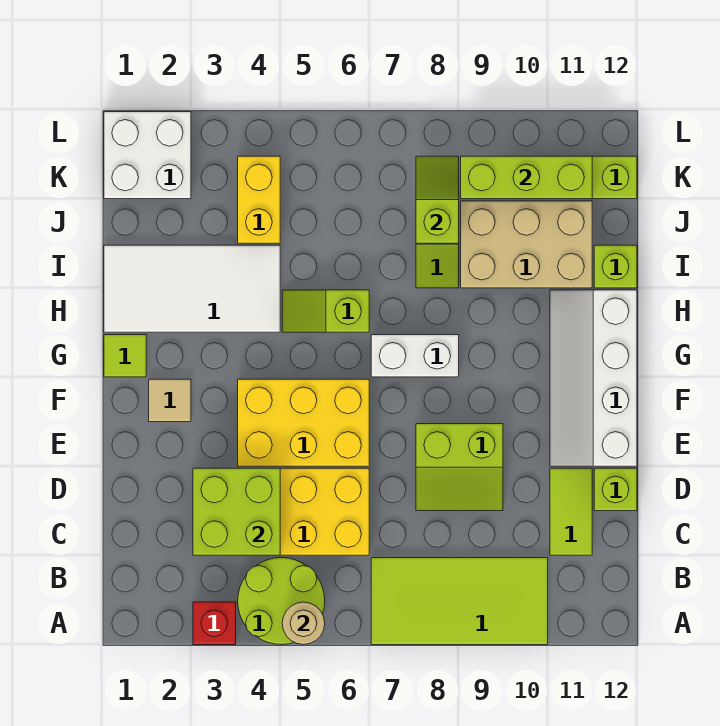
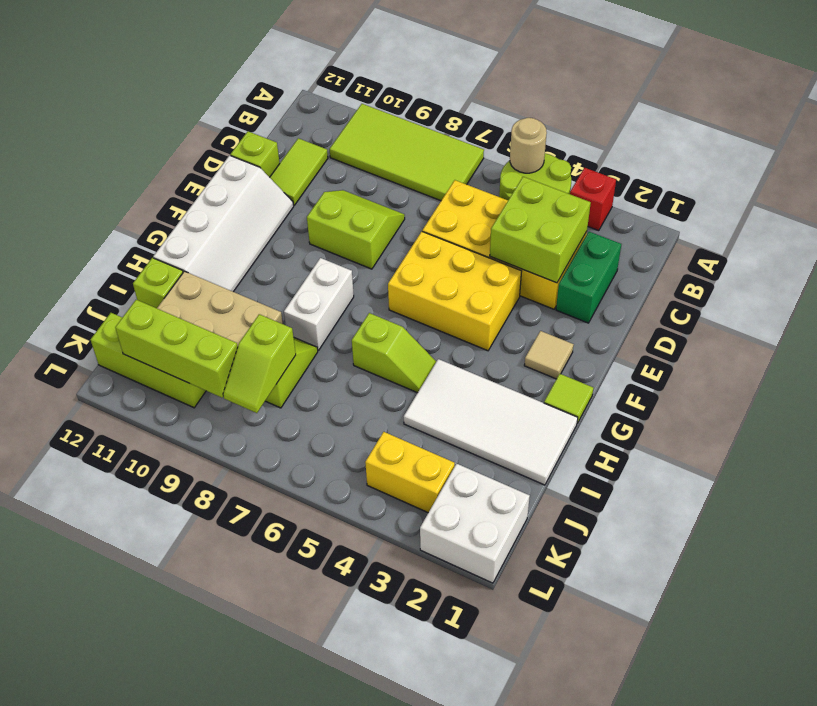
none -> green 1x2 brick [556,232,621,323]
white 1x2 brick [371,335,459,377] -> white 1x2 brick turned to [284,258,354,350]
yellow 1x2 brick [238,156,280,243] -> yellow 1x2 brick turned to [365,432,455,513]

